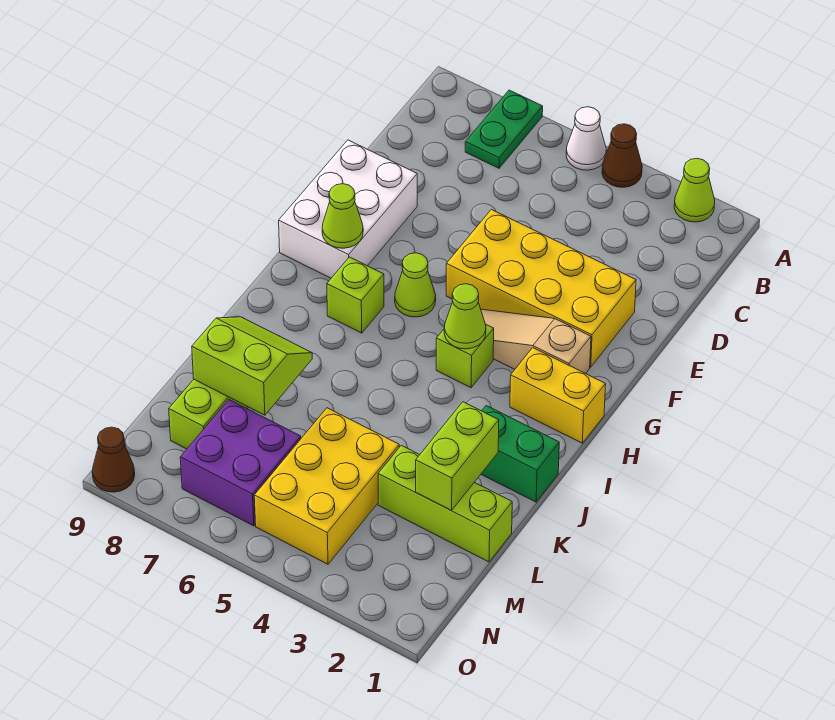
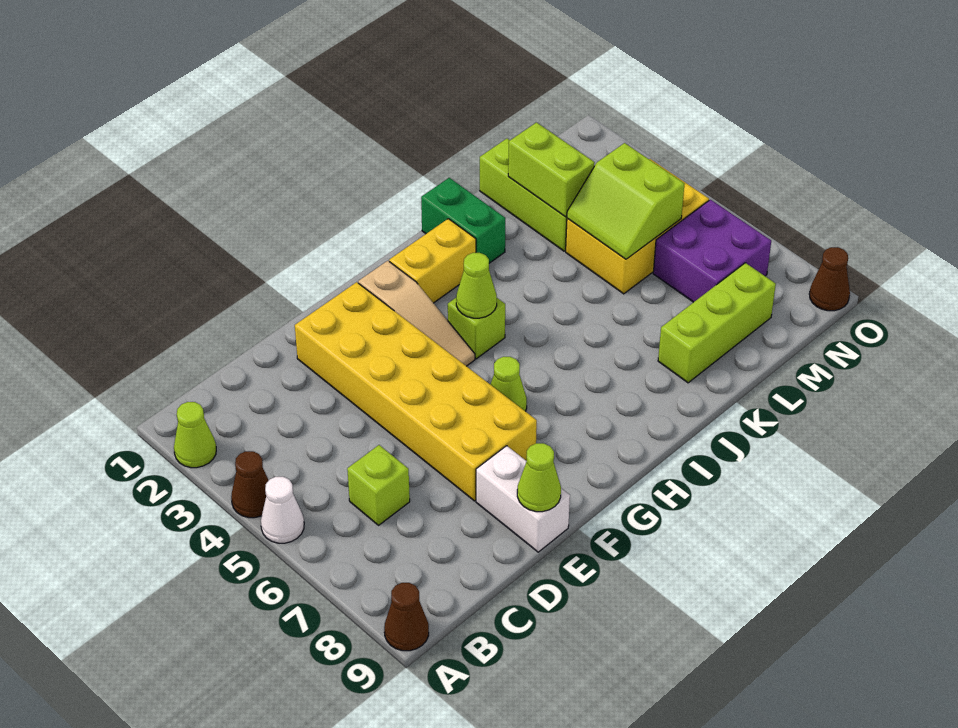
green 1x2 plate [465,90,543,168] -> none
none -> brown 1x1 cone [384,583,429,651]
yellow 2x4 brick [446,210,636,367] -> yellow 2x6 brick [295,282,537,501]
white 2x3 brick [279,140,417,278] -> white 1x2 brick [476,446,570,552]
lime 1x1 cone [322,184,363,248] -> lime 1x1 cone moved to [517,443,561,512]
yellow 1x2 brick [510,348,606,443] -> yellow 1x2 brick turned to [389,219,476,303]
lime 1x1 brick [327,257,384,333] -> lime 1x1 brick moved to [347,445,410,525]
lime 1x2 brick [416,402,499,510] -> lime 1x2 brick turned to [508,122,595,217]
lime 2x2 slope [192,317,312,415] -> lime 2x2 slope moved to [567,143,685,259]

